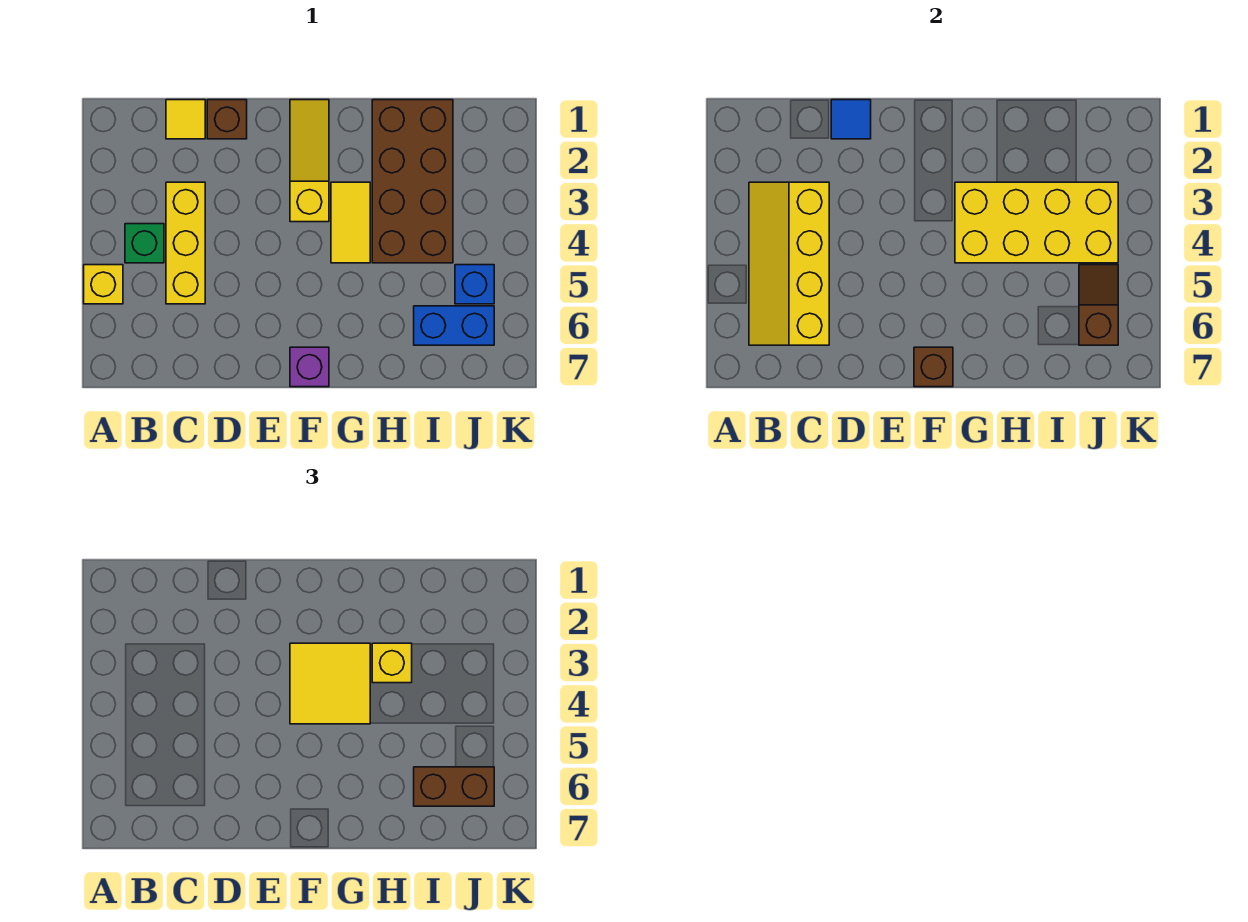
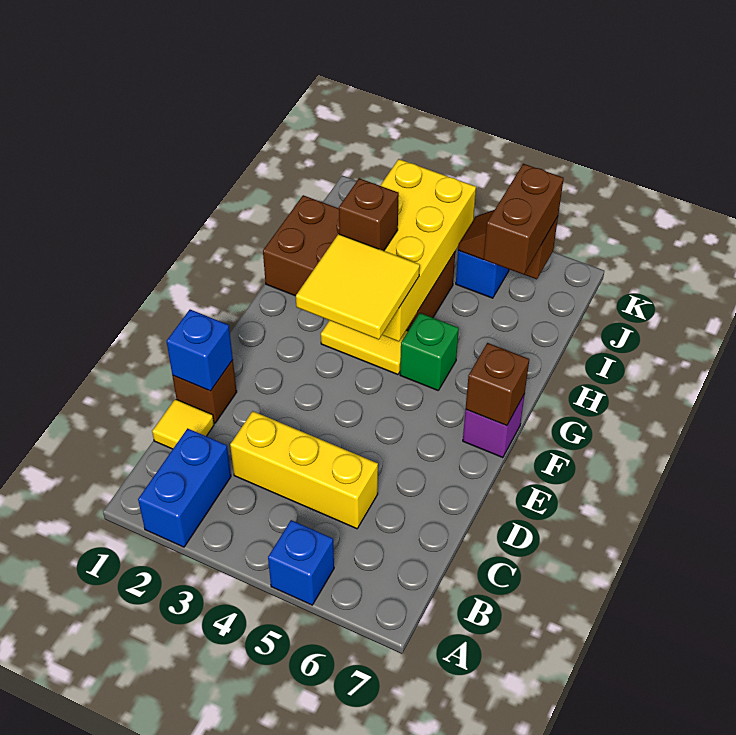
yellow 1x1 brick [84,265,123,304] -> blue 1x1 brick [268,520,334,605]
yellow 2x4 slope [749,182,829,345] -> none
green 1x1 brick [125,224,164,263] -> green 1x1 brick moved to [400,313,459,390]
blue 1x1 tile [831,100,871,139] -> blue 1x1 brick [167,310,233,391]
yellow 1x3 slope [290,100,329,222] -> none
yellow 1x1 brick [372,643,412,683] -> brown 1x1 brick [339,178,399,251]
blue 1x2 brick [414,306,494,345] -> blue 1x2 brick moved to [138,428,231,547]

